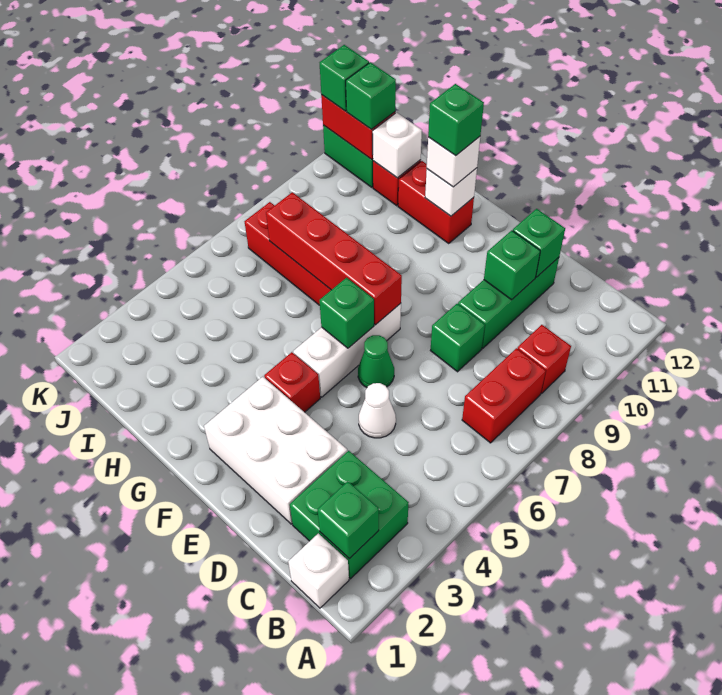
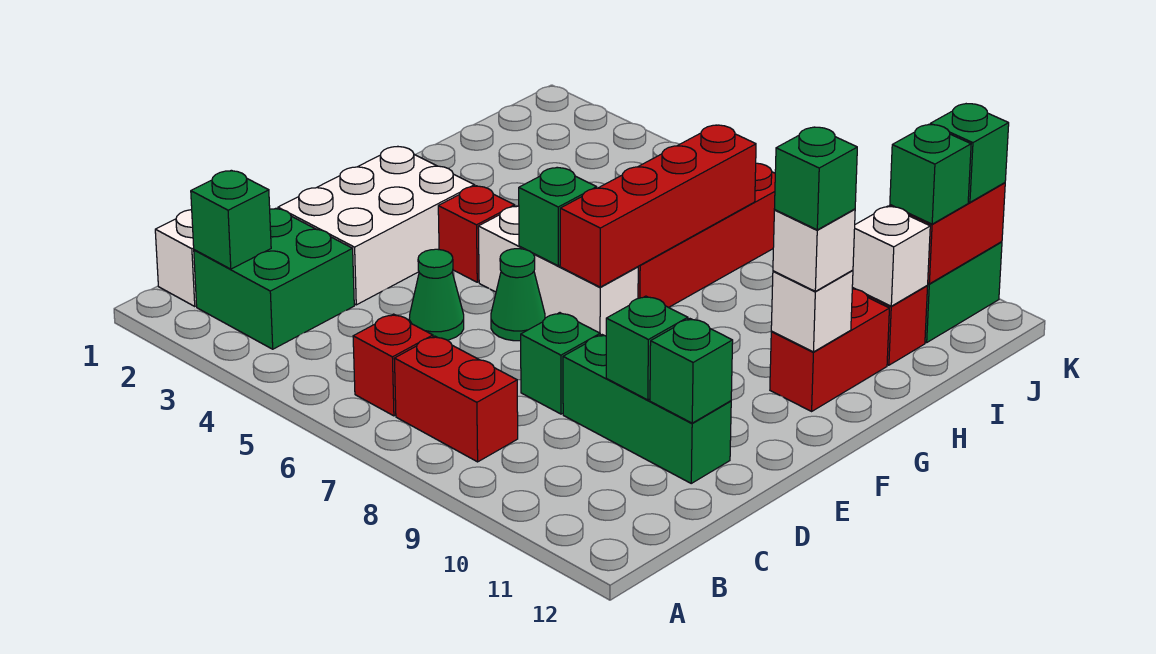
red 1x1 brick [517,325,571,393] -> red 1x1 brick moved to [353,314,433,416]
white 1x1 cone [359,383,396,438] -> green 1x1 cone [409,249,464,340]

